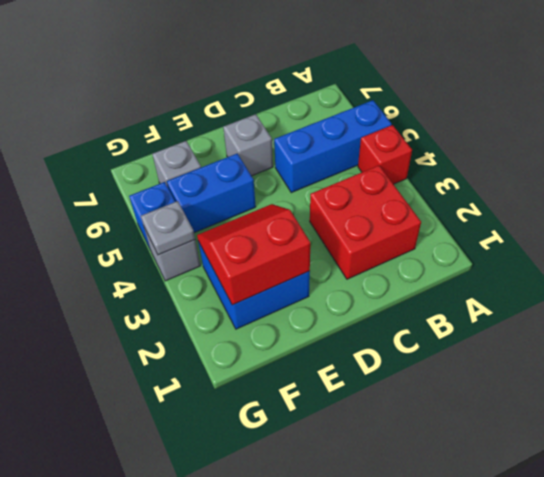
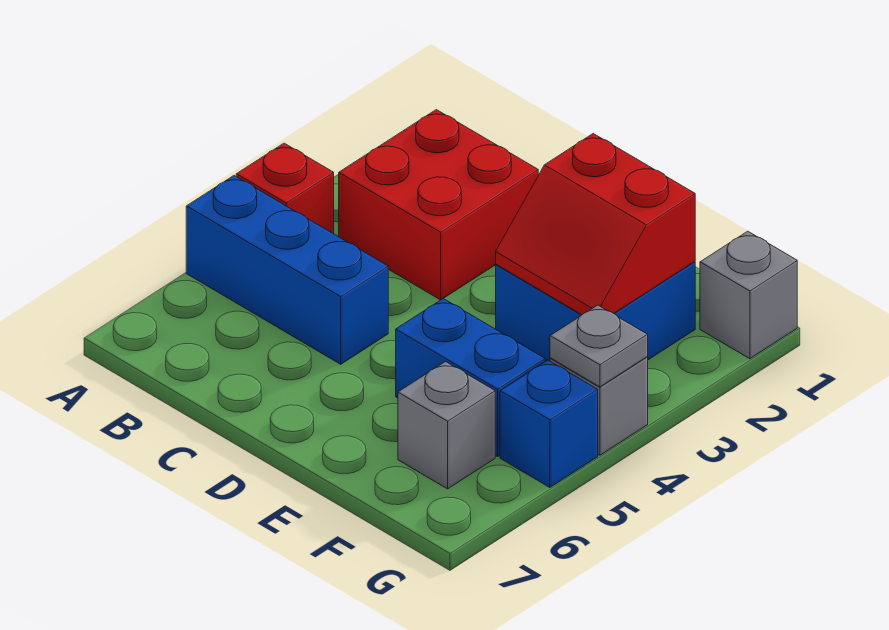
grey 1x1 brick [223,114,273,176] -> grey 1x1 brick moved to [700,231,797,359]

